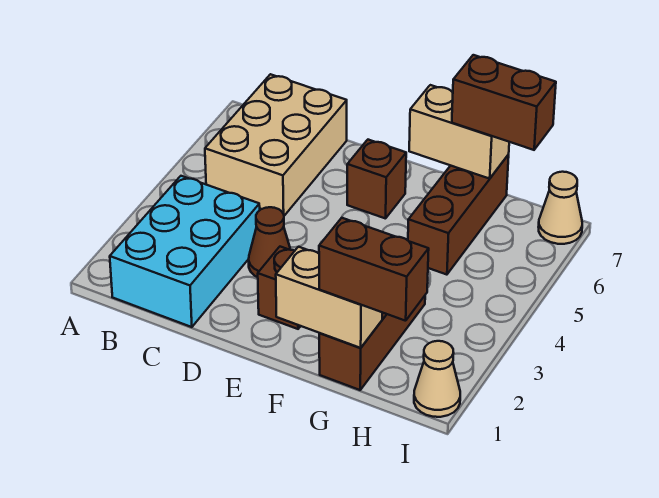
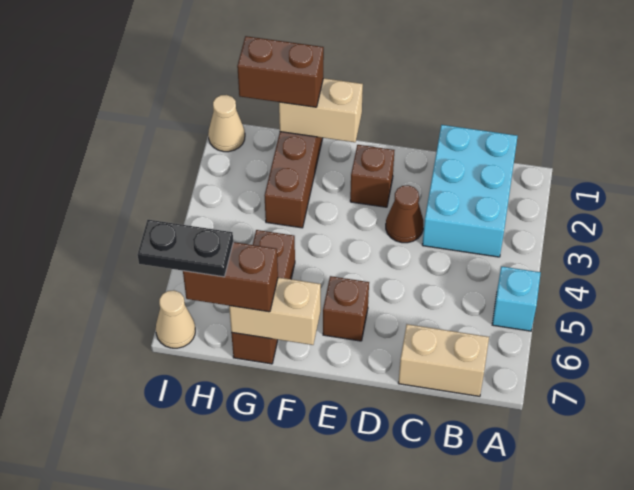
none -> cyan 1x1 brick [492,266,541,331]
tan 2x3 brick [205,74,347,216] -> tan 1x2 brick [398,324,489,396]
none -> black 1x2 plate [138,220,233,277]

